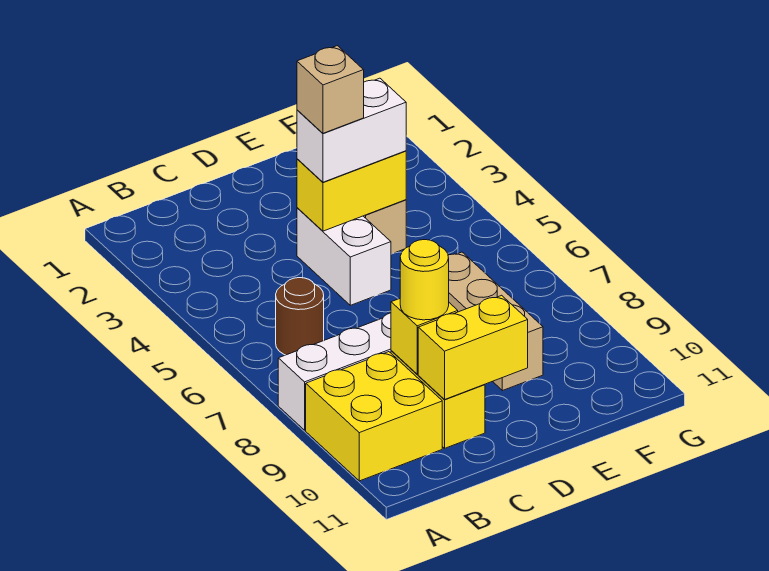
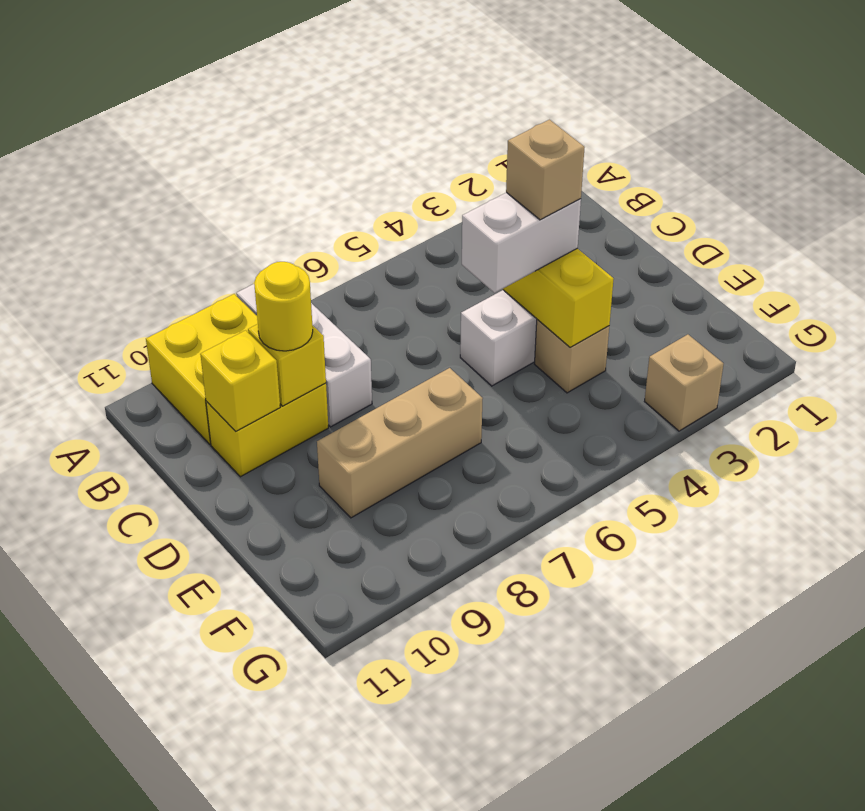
brown 1x1 round brick [276,278,324,355] -> none
yellow 1x2 brick [418,295,528,400] -> yellow 1x1 brick [200,330,280,431]
white 1x2 brick [297,78,406,182] -> white 1x2 brick turned to [462,192,581,293]
none -> tan 1x1 brick [645,334,723,431]

